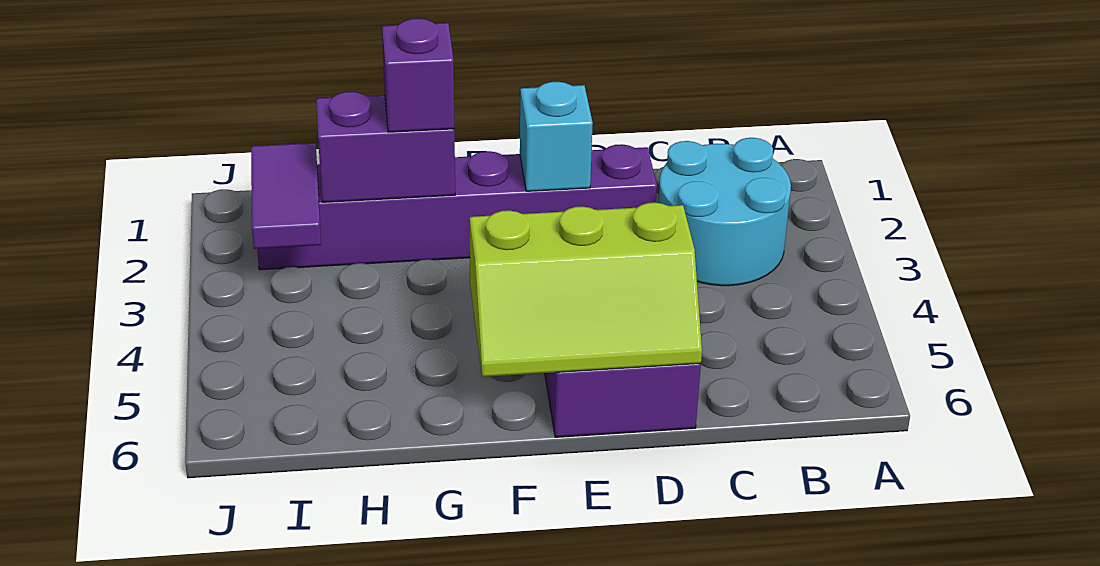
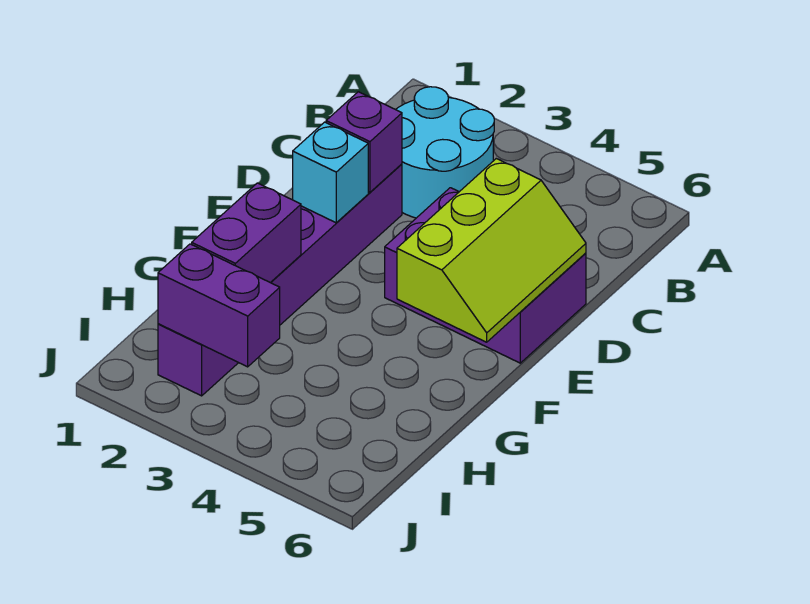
purple 1x1 brick [382,18,454,132] -> purple 1x1 brick moved to [326,92,402,192]
purple 1x2 tile [251,143,321,249] -> purple 1x2 brick [158,244,280,367]

